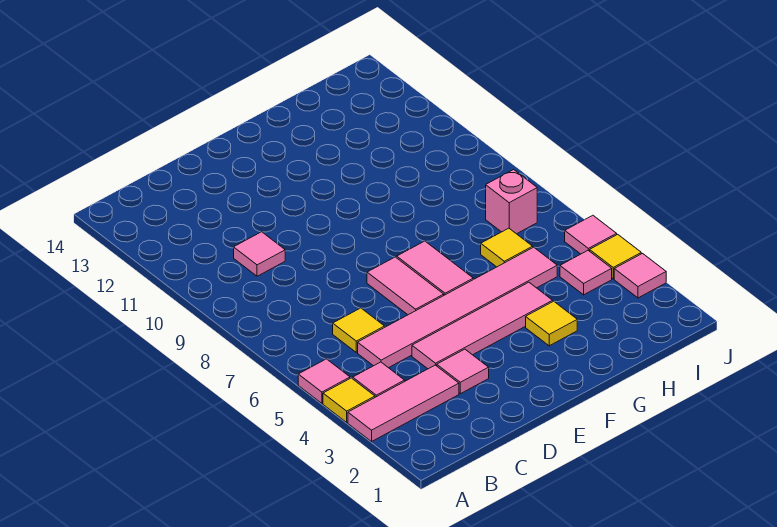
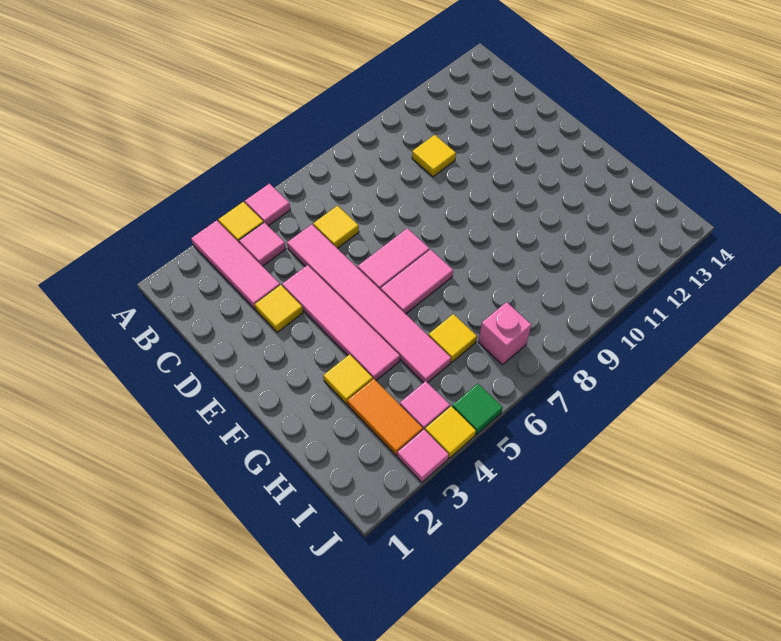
pink 1x1 tile [234,232,285,276] -> yellow 1x1 tile [412,135,456,177]
pink 1x1 tile [437,349,489,394] -> yellow 1x1 tile [255,285,303,332]
none -> orange 1x2 tile [347,379,423,456]
pink 1x1 tile [565,215,617,254] -> green 1x1 tile [452,384,503,434]

